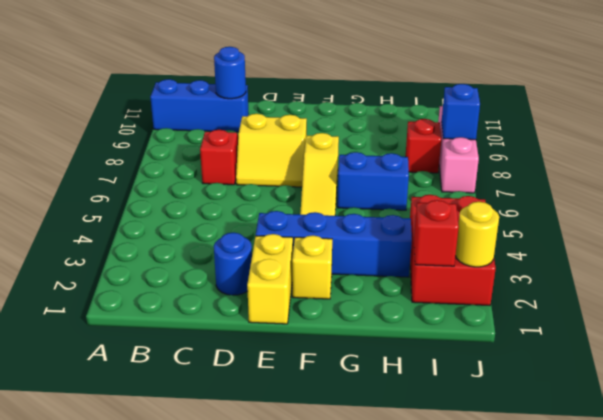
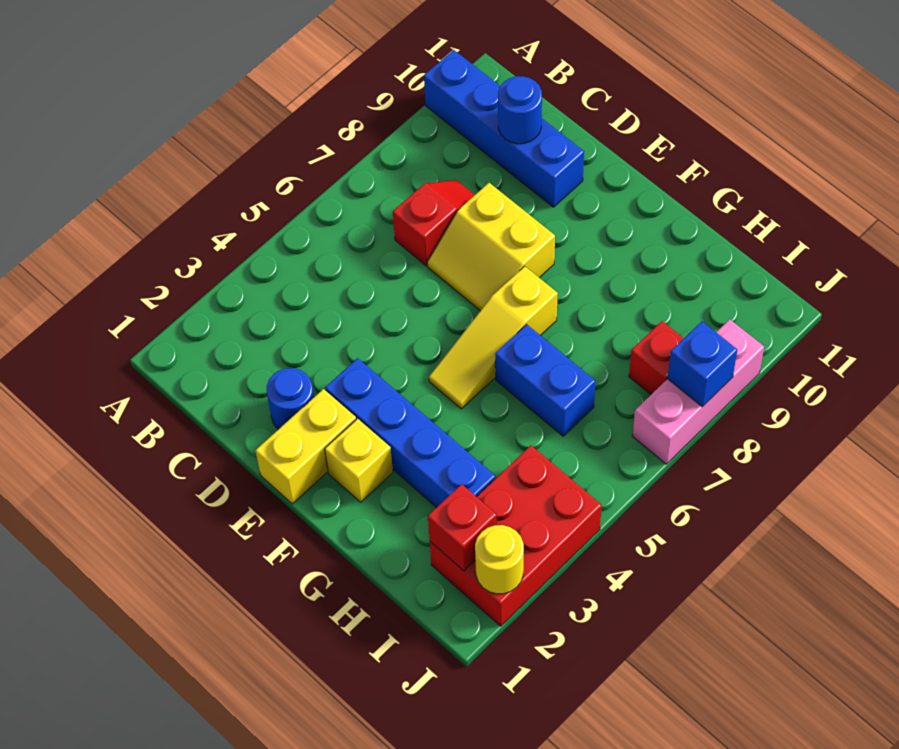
blue 1x3 brick [150,79,249,132] -> blue 1x4 brick [424,50,584,207]

